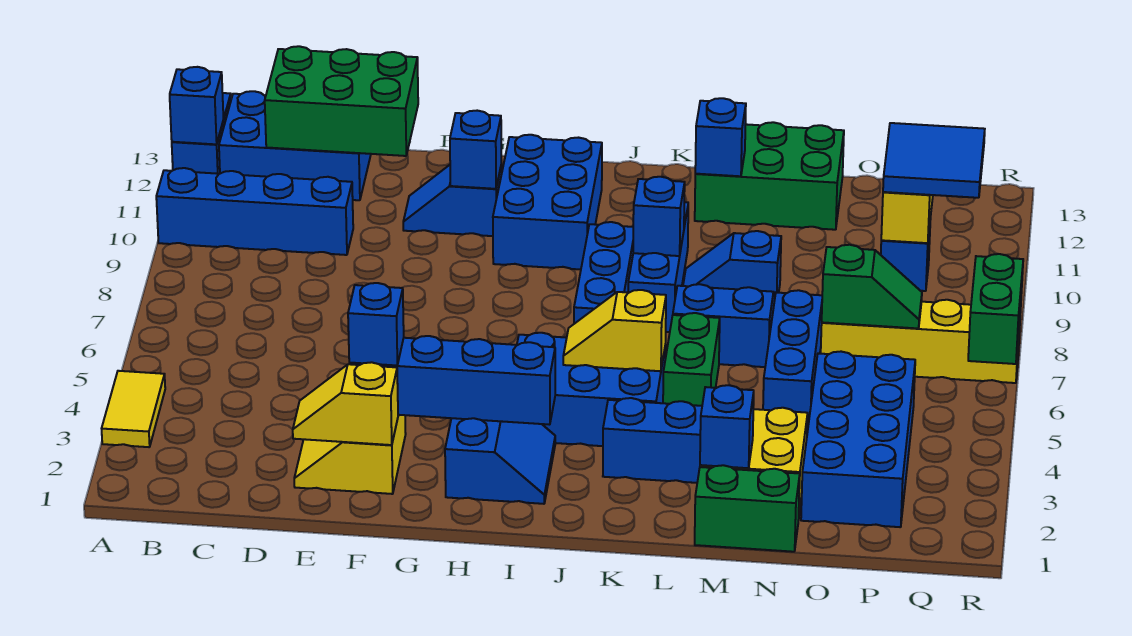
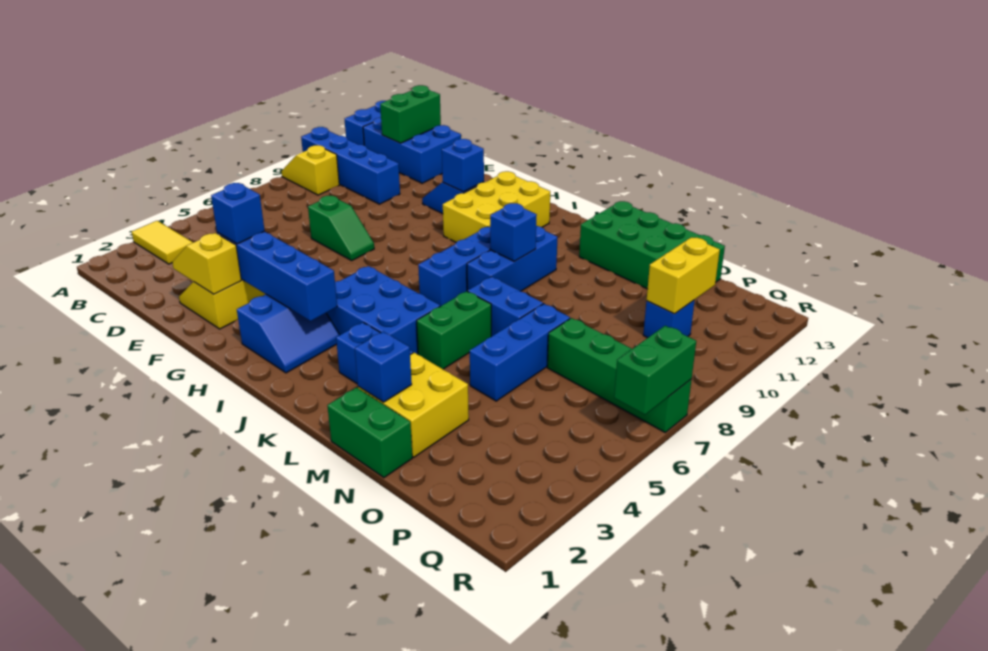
yellow 1x2 tile [102,371,165,447] -> yellow 1x2 tile turned to [132,221,193,264]
blue 1x1 brick [170,67,223,144] -> none
green 2x3 brick [265,46,418,156] -> green 1x2 brick [380,85,441,143]
blue 2x3 brick [493,135,602,270] -> yellow 2x3 brick [443,171,550,242]
yellow 1x2 slope [563,290,666,371] -> yellow 1x2 slope moved to [281,145,339,195]
blue 1x2 slope [683,231,781,296] -> none
green 2x3 brick [695,122,844,230] -> green 2x4 brick [579,201,725,289]
blue 1x1 brick [695,98,746,176] -> none
blue 2x4 brick [801,352,915,527] -> none
yellow 1x4 brick [821,300,1021,383] -> green 1x4 brick [547,318,692,432]
green 1x2 slope [822,245,922,328] -> green 1x2 slope moved to [308,196,374,261]
blue 2x2 tile [883,123,985,198] -> none

